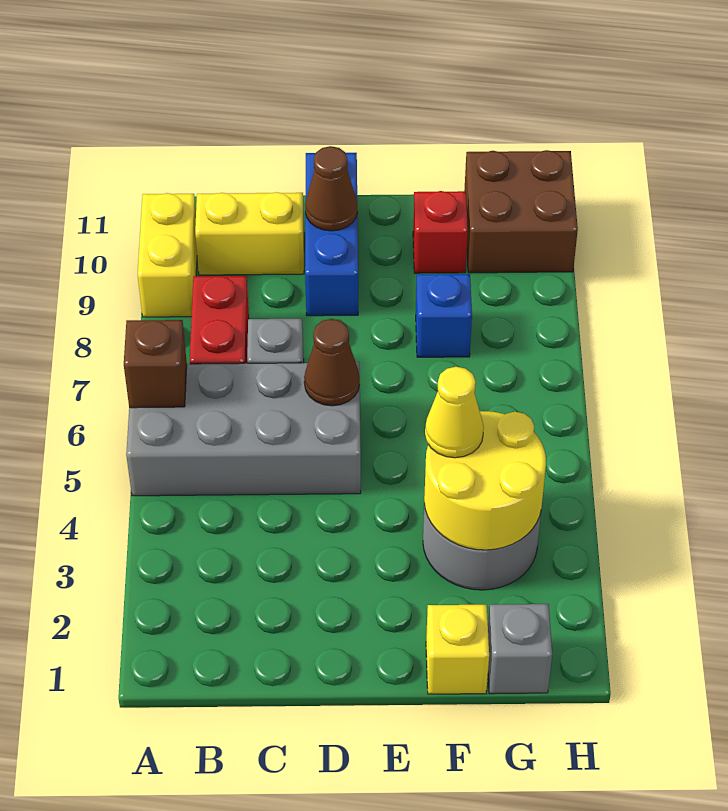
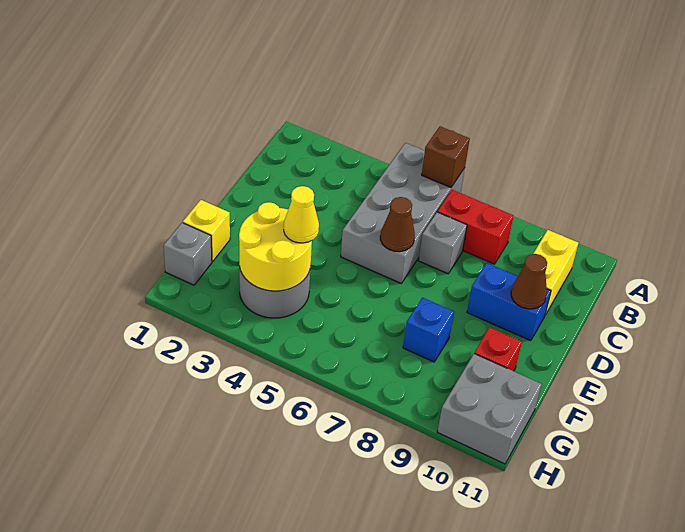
yellow 1x2 brick [138,193,197,317] -> none
blue 1x3 brick [305,153,358,316] -> blue 1x2 brick [467,263,551,341]
brown 2x2 brick [464,150,578,273] -> grey 2x2 brick [437,354,542,464]

